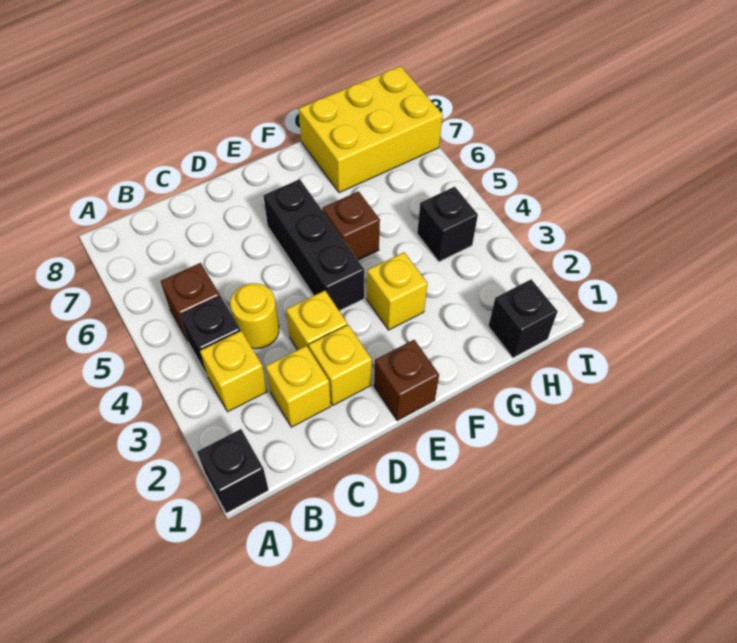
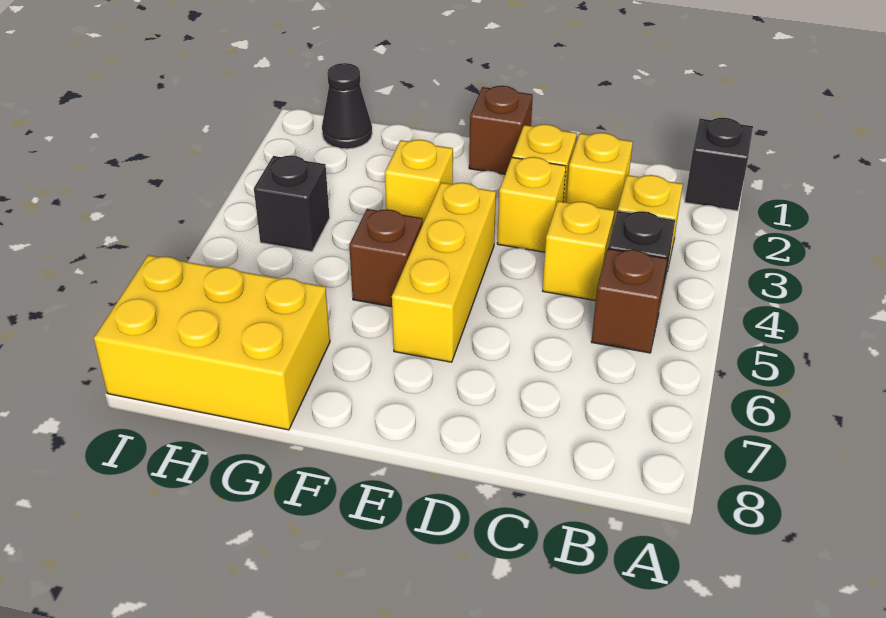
yellow 1x1 round brick [230,283,279,349] -> yellow 1x1 brick [543,201,614,301]
black 1x3 brick [263,179,364,311] -> yellow 1x3 brick [392,183,496,362]
black 1x1 brick [488,279,558,358] -> black 1x1 cone [322,63,372,149]

